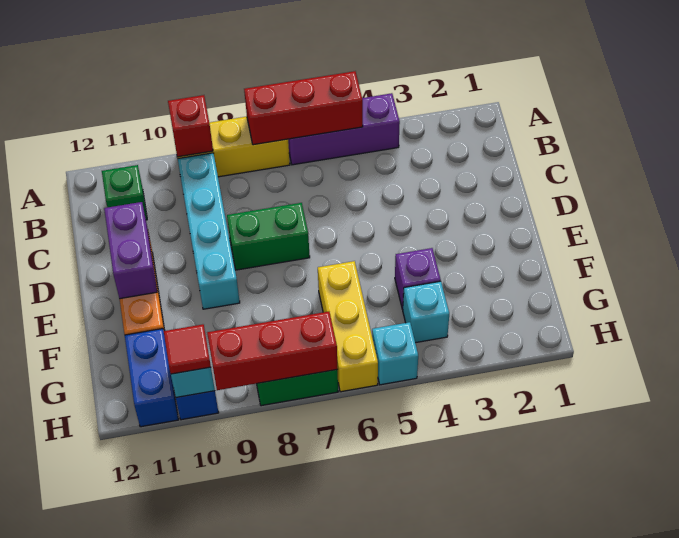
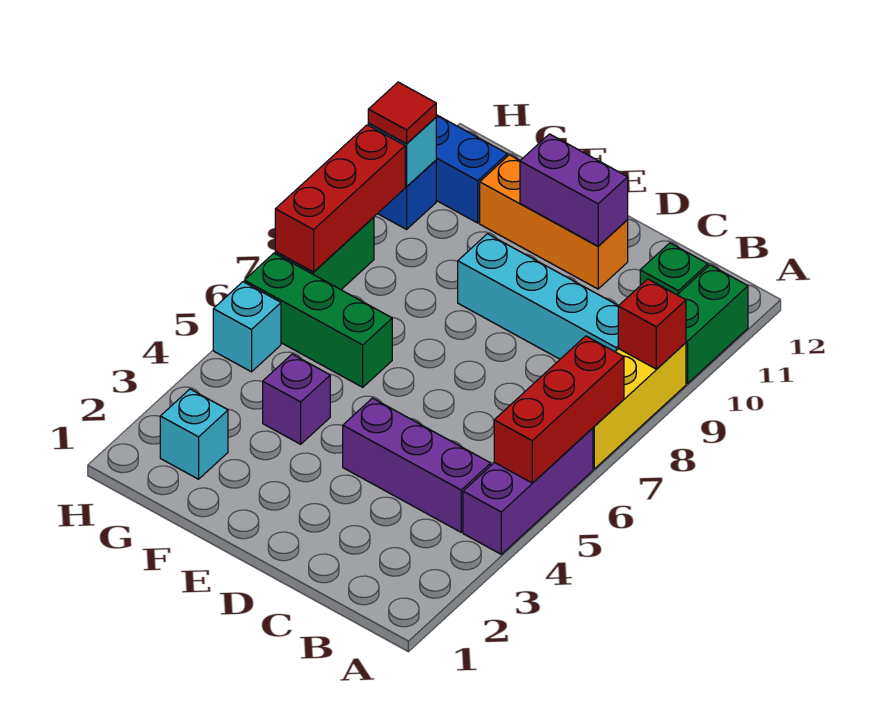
none -> purple 1x3 brick [343,398,491,532]
green 1x2 brick [227,203,310,270] -> green 1x2 brick moved to [678,265,748,384]
yellow 1x3 brick [318,261,378,392] -> green 1x3 brick [244,253,392,387]
cyan 1x1 brick [403,281,449,343] -> cyan 1x1 brick moved to [160,389,228,479]

